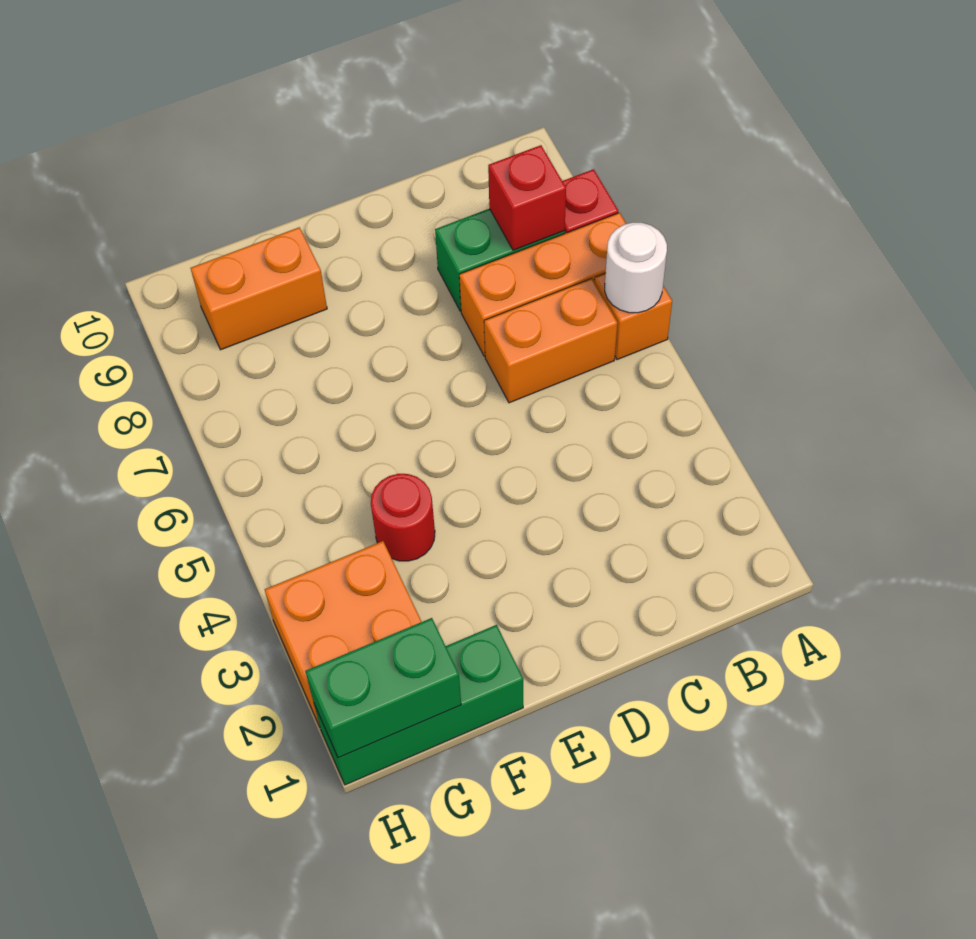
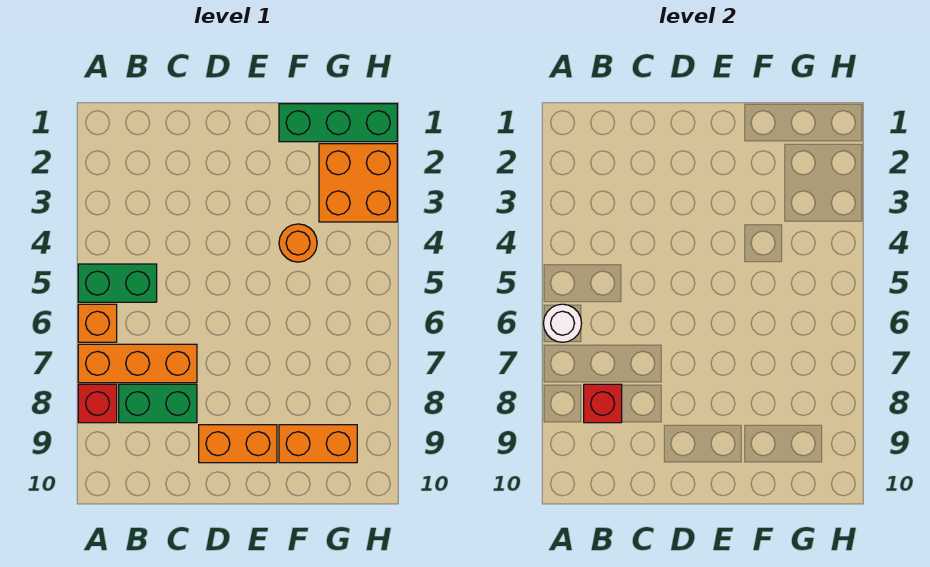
orange 1x2 brick [484,279,617,403] -> orange 1x2 brick moved to [199,425,277,463]
red 1x1 round brick [371,474,435,561] -> orange 1x1 round brick [279,224,317,262]
green 1x2 brick [305,618,461,758] -> green 1x2 brick moved to [78,264,157,302]

